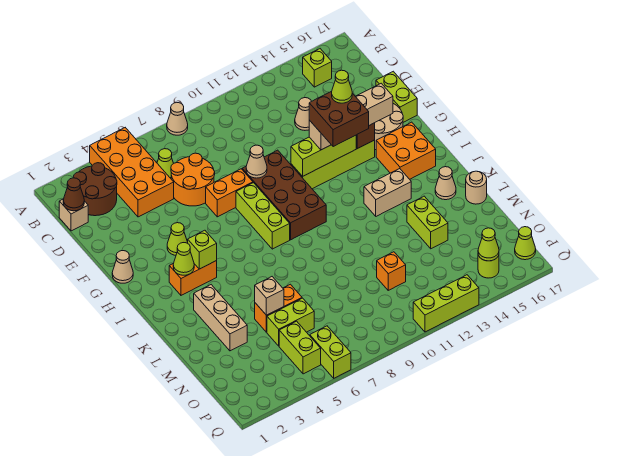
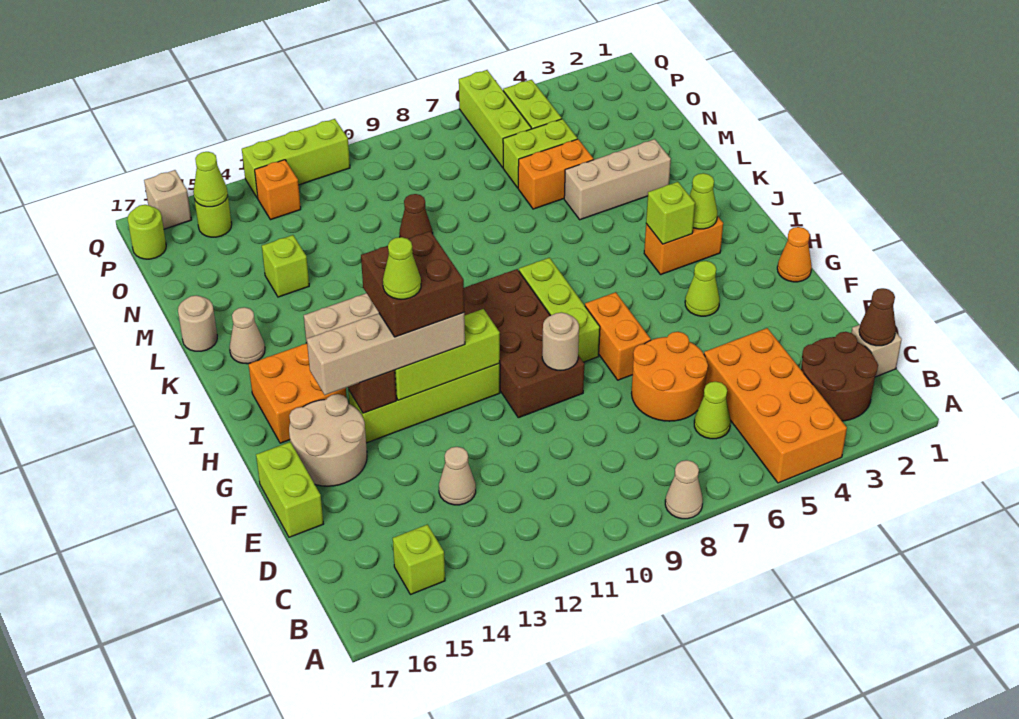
orange 1x2 brick [206,169,253,217] -> orange 1x2 brick turned to [585,292,651,380]
tan 1x1 cone [246,145,267,178] -> tan 1x1 round brick [542,312,579,370]
tan 1x1 cone [112,251,133,283] -> orange 1x1 cone [777,227,812,282]
tan 1x3 brick [194,285,247,351] -> tan 1x3 brick turned to [564,139,671,220]
lime 1x2 brick [407,196,448,249] -> lime 1x1 brick [262,235,309,297]
tan 1x1 brick [255,277,284,315] -> tan 1x1 brick moved to [144,170,191,229]
none -> brown 1x1 cone [399,194,433,239]
orange 1x1 brick [377,252,406,290] -> orange 1x1 brick moved to [255,160,301,220]
lime 1x2 brick [310,326,351,378] -> lime 1x3 brick [459,70,531,167]
lime 1x1 cone [515,227,536,260] -> lime 1x1 round brick [128,205,166,259]

